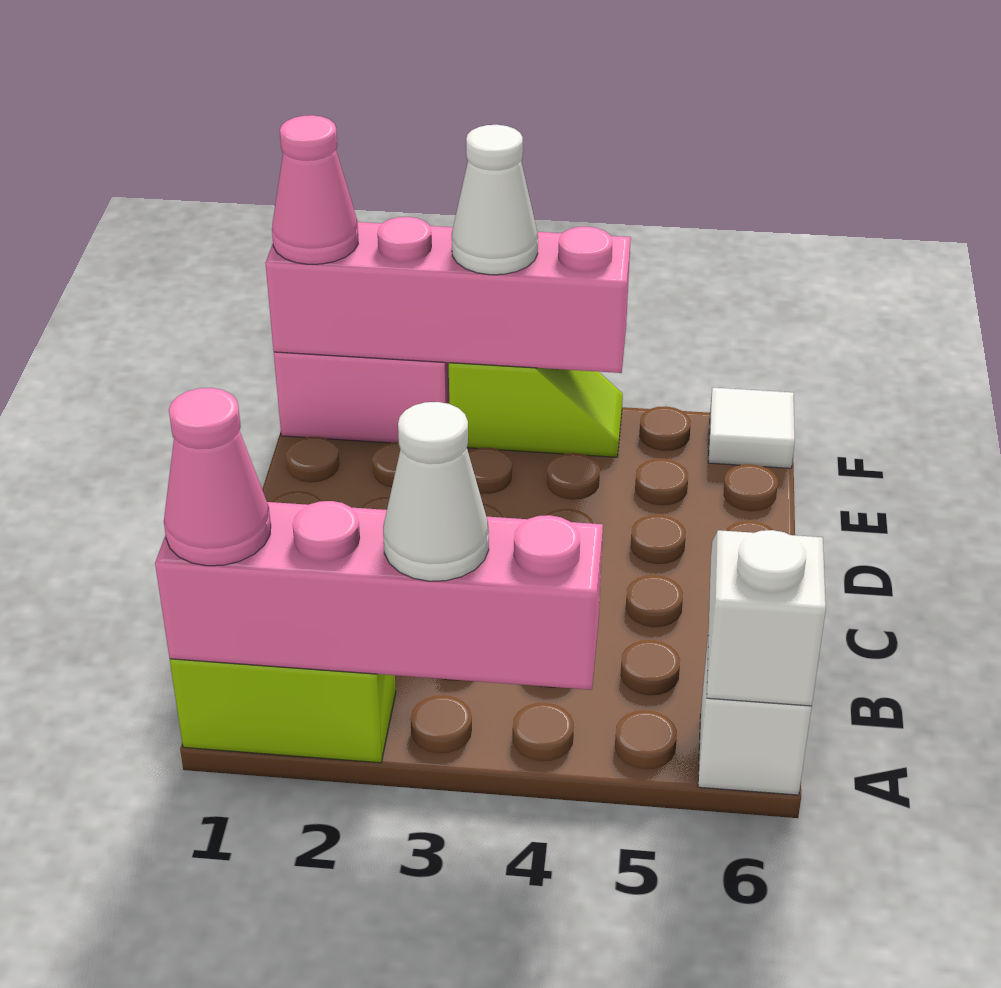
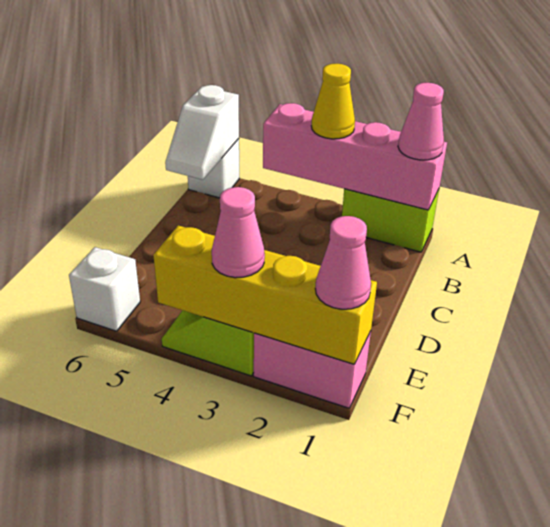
white 1x1 cone [383,402,489,581] -> yellow 1x1 cone [311,64,355,139]
pink 1x4 brick [265,217,631,373] -> yellow 1x4 brick [153,225,377,364]
white 1x1 cone [452,125,538,275] -> pink 1x1 cone [212,187,265,278]
white 1x1 tile [708,388,795,468] -> white 1x1 brick [69,247,140,331]

